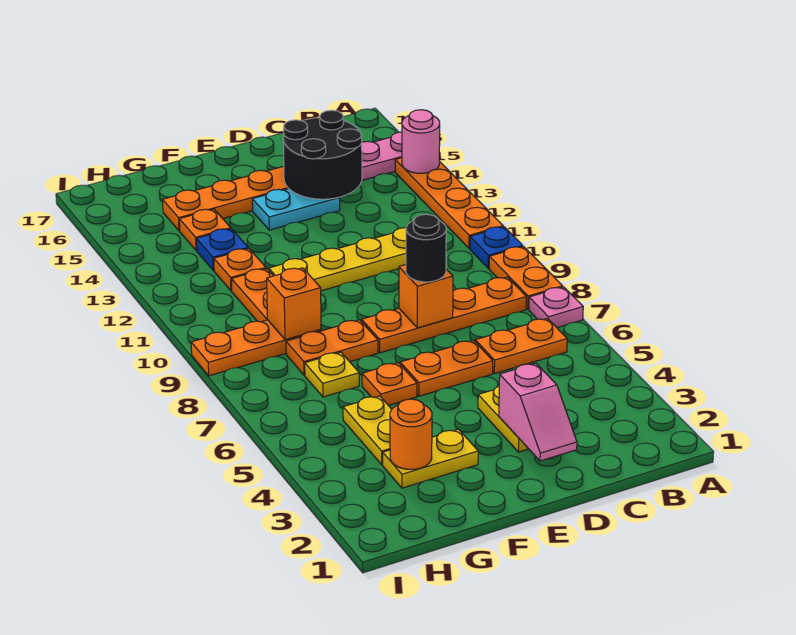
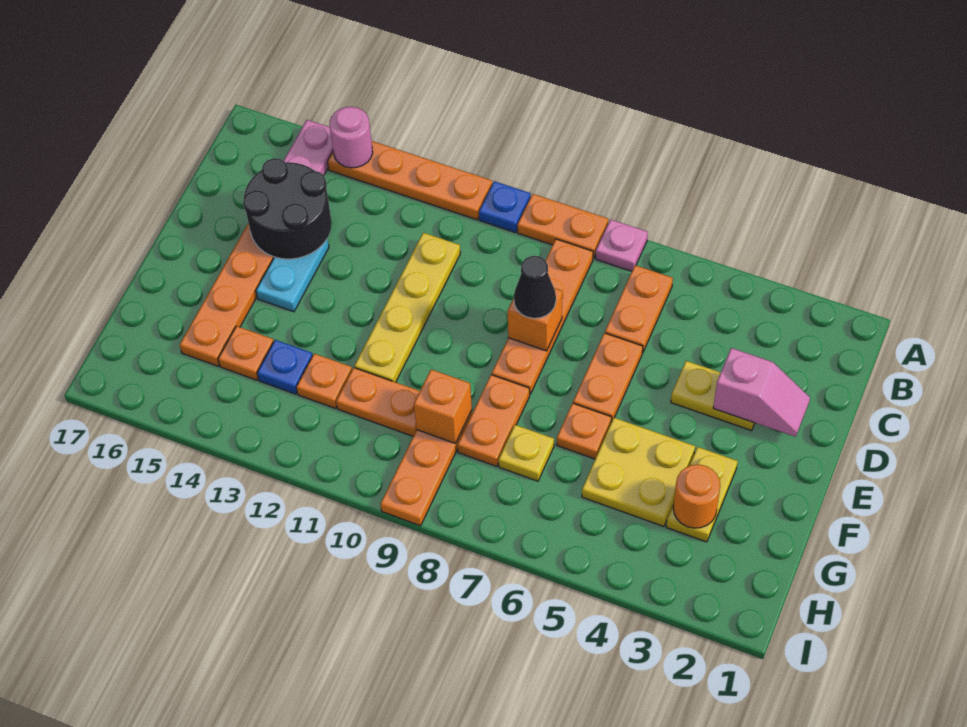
black 1x1 round brick [406,214,446,282] -> black 1x1 cone [514,256,556,318]
yellow 1x2 plate [343,396,392,465] -> yellow 2x2 plate [582,418,695,527]

